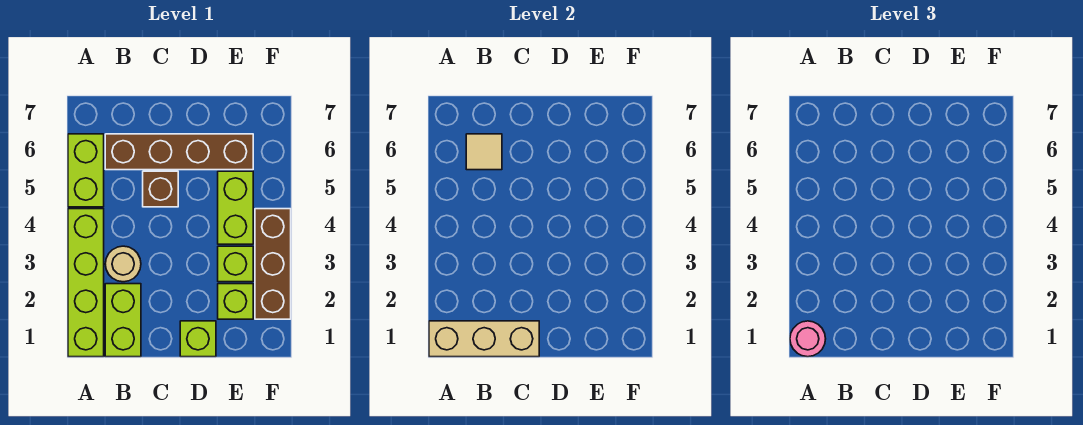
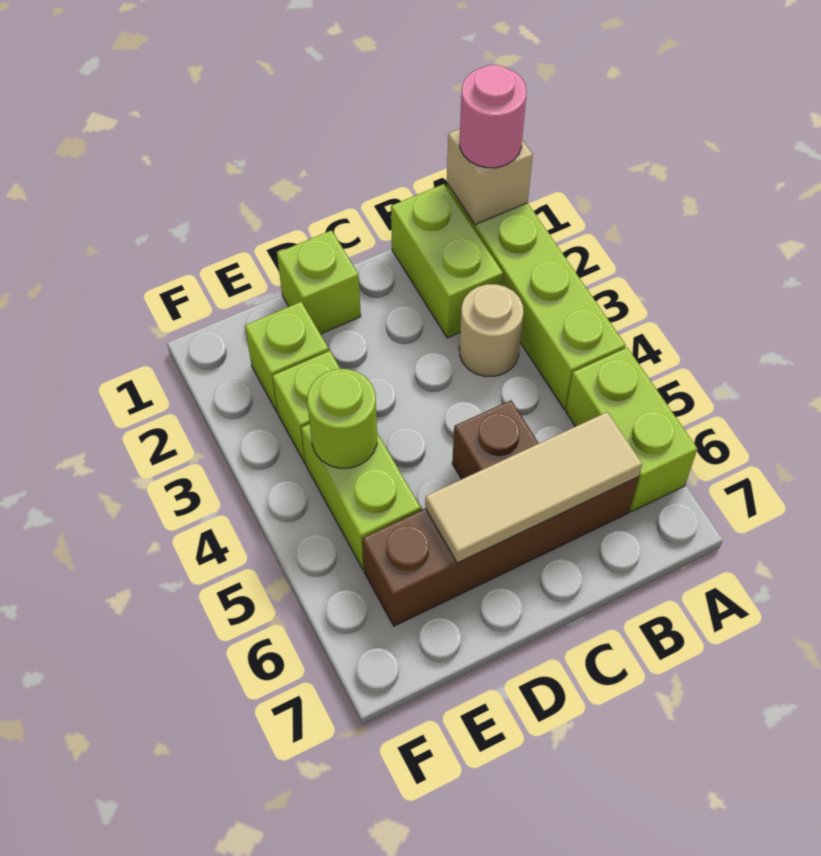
tan 1x3 brick [429,321,539,357] -> tan 1x1 brick [447,129,533,225]
tan 1x1 tile [466,134,502,170] -> tan 1x3 tile [425,412,642,563]
none -> lime 1x1 round brick [307,369,377,468]
brown 1x3 brick [255,209,291,319] -> none

